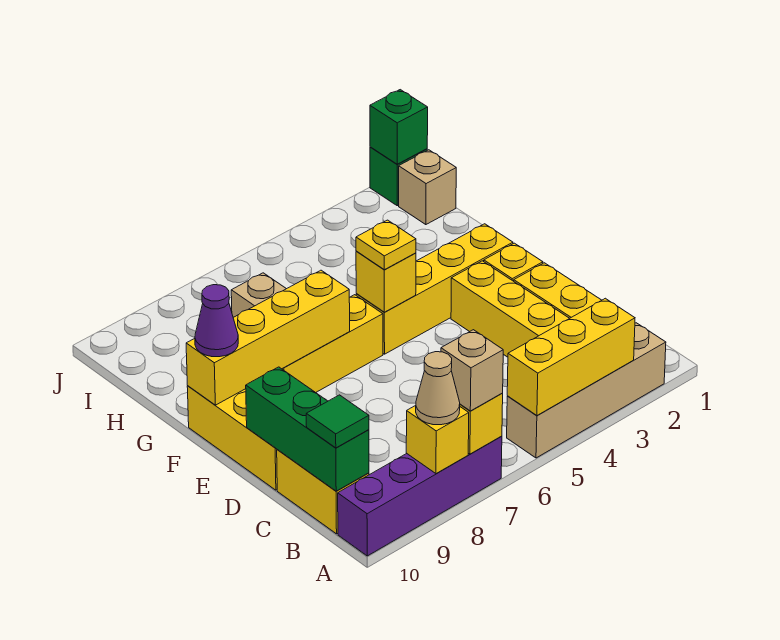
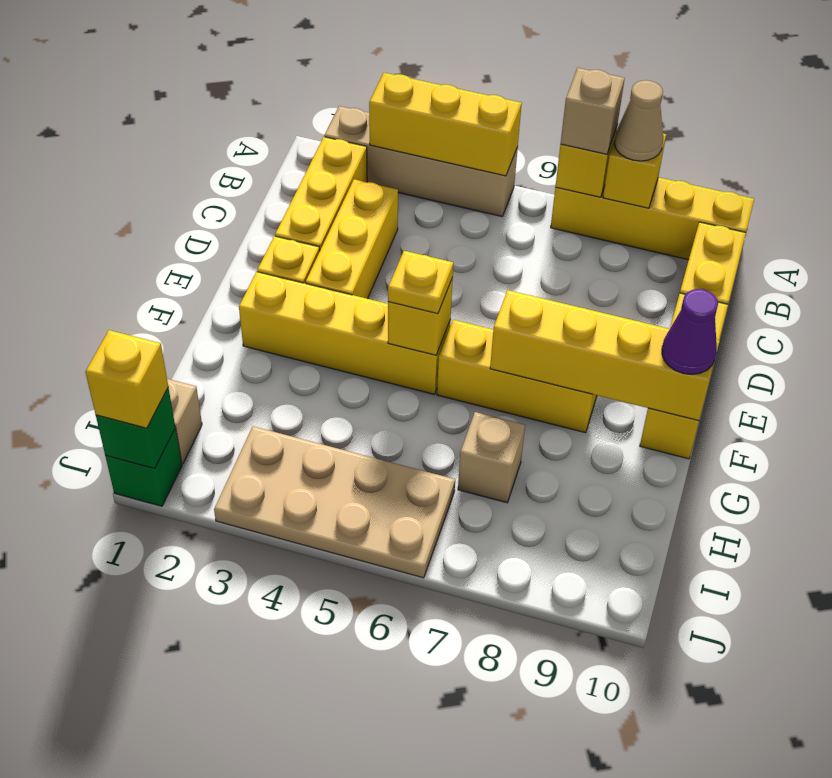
purple 1x4 brick [338,436,502,556] -> yellow 1x4 brick [551,177,754,260]
green 1x3 brick [246,367,369,491] -> none
green 1x1 tile [306,395,369,448] -> none
none -> tan 2x4 plate [214,426,455,578]
none -> yellow 1x1 brick [85,330,168,428]

